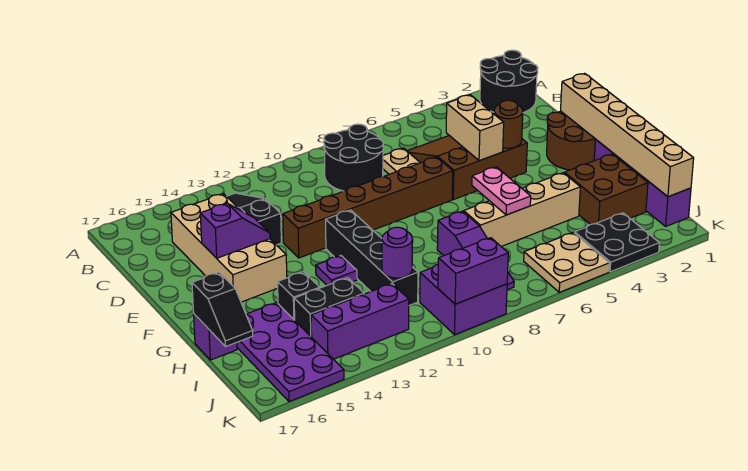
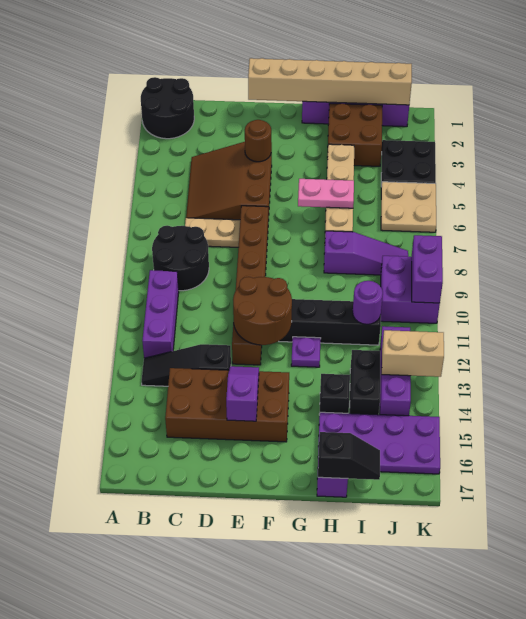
none -> purple 1x3 brick [142,270,179,358]
tan 2x4 brick [171,194,287,302] -> brown 2x4 brick [165,368,289,442]
tan 1x2 brick [446,95,504,161] -> tan 1x2 brick moved to [382,330,444,377]
brown 2x2 round brick [547,111,596,170] -> brown 2x2 round brick moved to [233,277,292,345]

